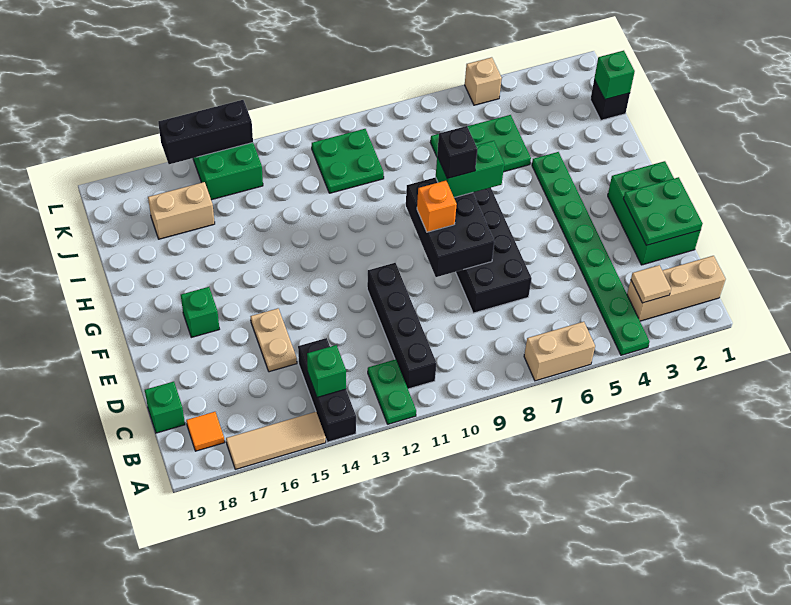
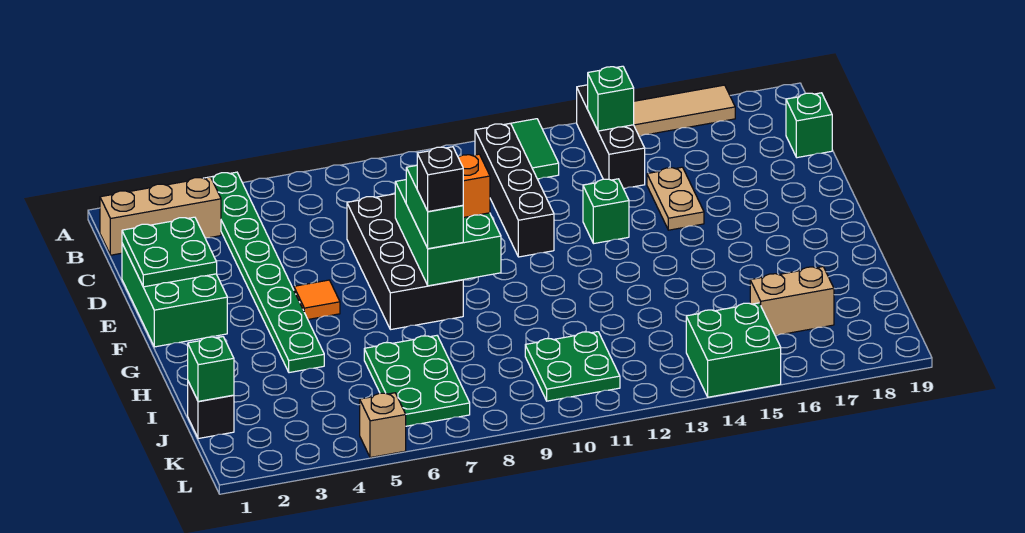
tan 1x2 brick [524,322,595,381] -> none
green 1x2 plate [368,359,416,424] -> green 1x2 tile [511,119,559,179]
tan 1x1 tile [631,265,671,303] -> none
orange 1x1 tile [186,412,225,451] -> orange 1x1 tile moved to [294,280,340,319]
black 2x3 brick [406,177,494,277] -> green 2x3 brick [395,180,501,286]
green 1x1 brick [181,287,219,337] -> green 1x1 brick moved to [583,179,629,244]
green 1x2 brick [436,141,504,197] -> green 1x2 brick turned to [406,165,463,249]
green 2x3 plate [430,115,531,172] -> green 2x3 plate turned to [364,336,470,426]
black 1x3 brick [158,100,253,164] -> none

